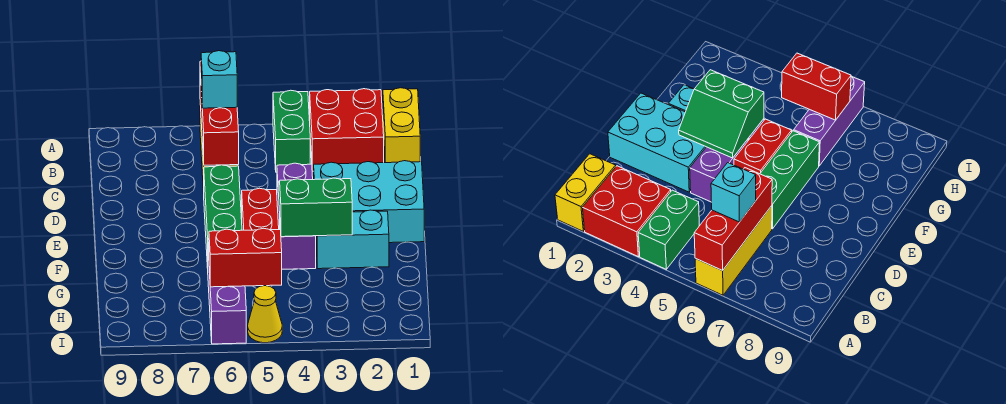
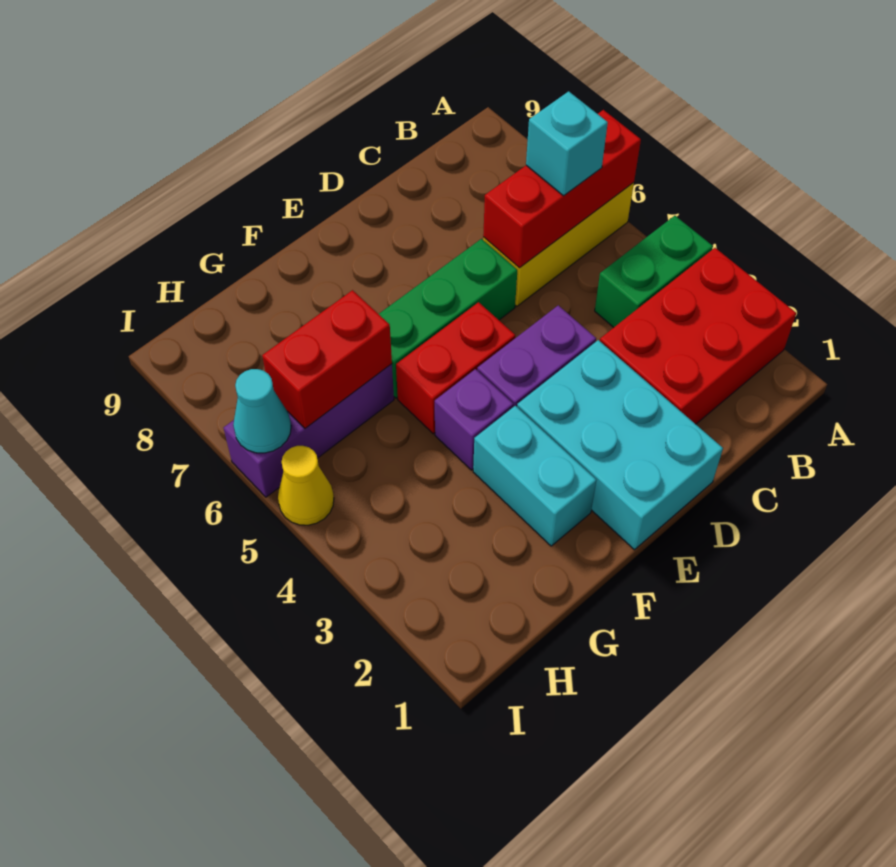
yellow 1x2 brick [383,88,420,163] -> none
red 2x2 brick [310,89,384,171] -> red 2x3 brick [600,248,796,424]
green 2x2 slope [278,178,352,237] -> none
red 1x2 brick [209,228,282,287] -> red 1x2 brick turned to [262,290,392,428]
none -> cyan 1x1 cone [233,369,291,453]

